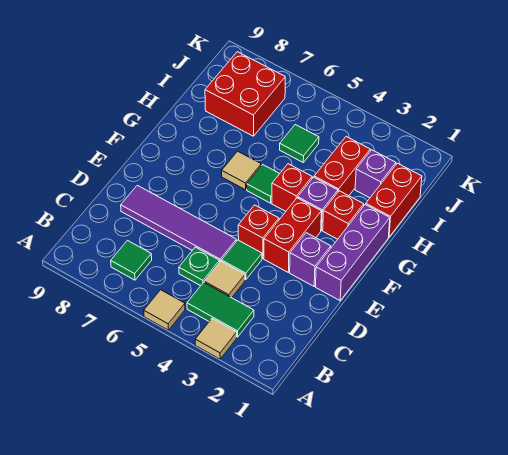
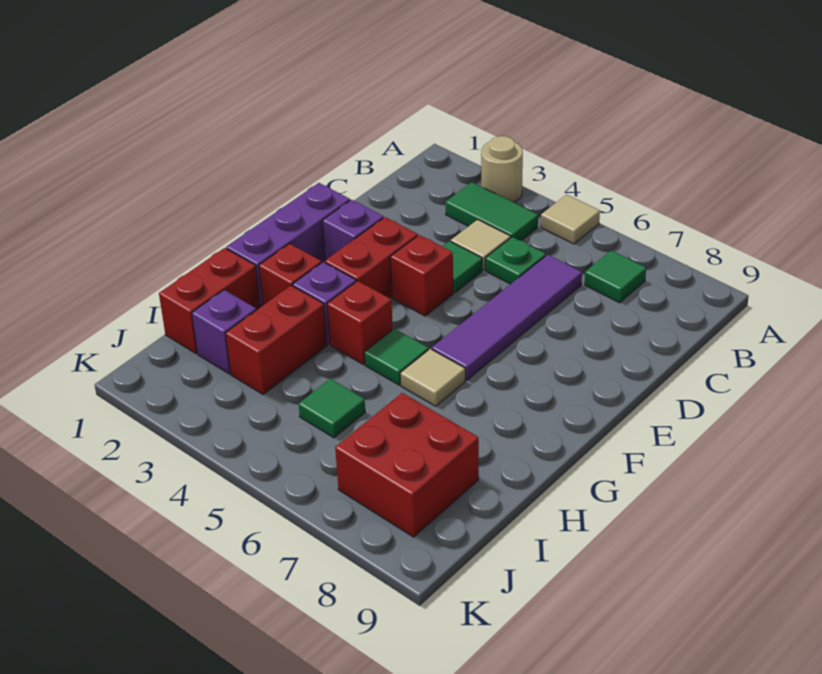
tan 1x1 tile [195,319,237,359] -> tan 1x1 round brick [481,136,523,202]
purple 1x4 tile [121,185,236,262] -> purple 1x4 tile turned to [432,255,582,380]

